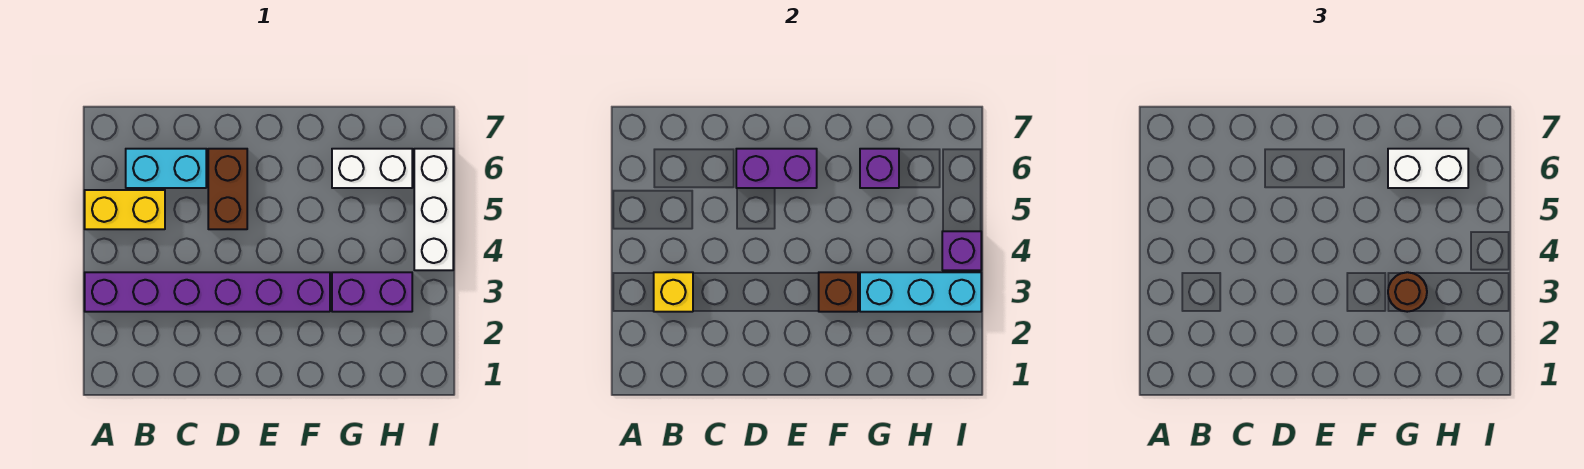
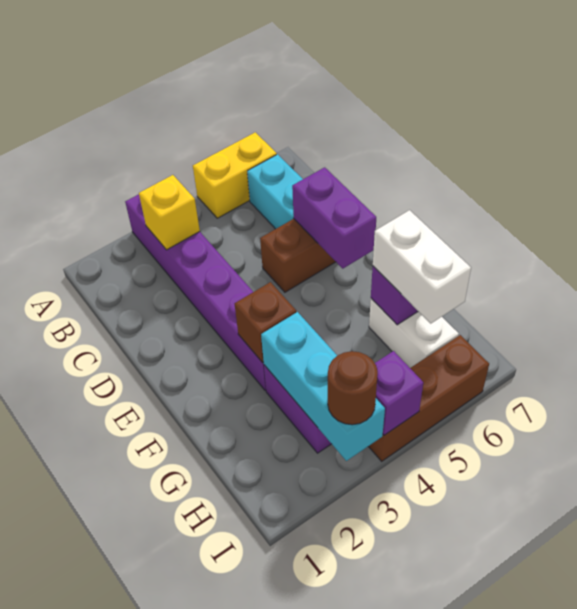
yellow 1x2 brick [85,190,165,229] -> yellow 1x2 brick turned to [193,132,277,218]
brown 1x1 round brick [1388,272,1427,312] -> brown 1x1 round brick moved to [328,351,378,425]
white 1x3 brick [414,149,453,270] -> brown 1x3 brick [368,335,489,461]

